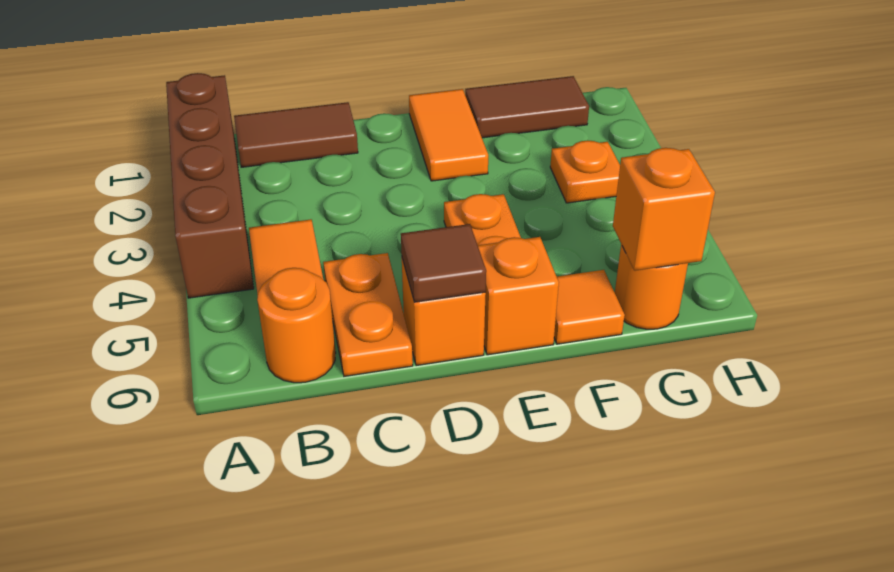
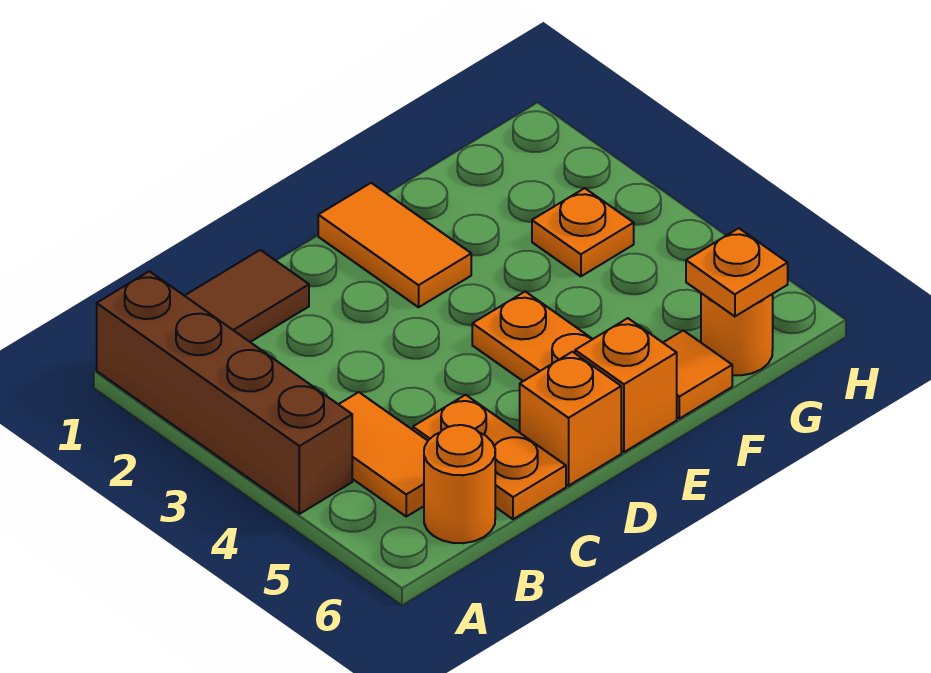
brown 1x1 tile [401,224,486,302] -> none
brown 1x2 tile [465,76,589,138] -> none
orange 1x1 brick [613,148,715,271] -> orange 1x1 plate [686,228,788,316]

